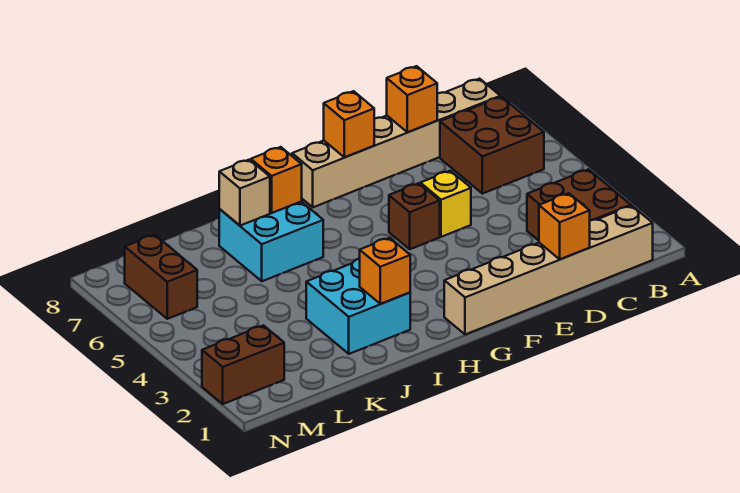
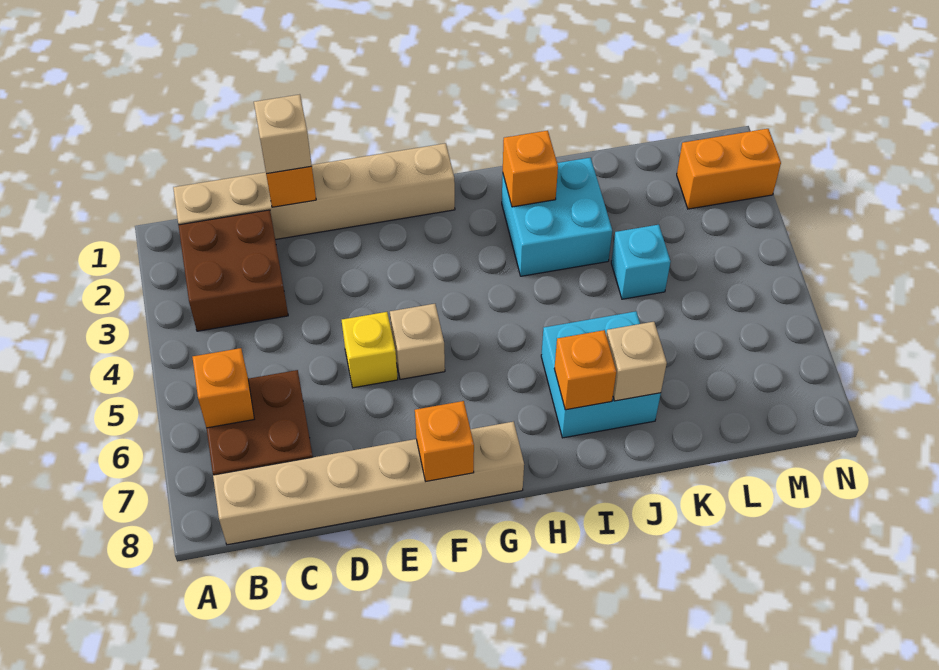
none -> tan 1x1 brick [254,94,312,174]
orange 1x1 brick [387,66,437,132] -> orange 1x1 brick moved to [192,348,254,428]
brown 1x1 brick [389,183,440,249] -> tan 1x1 brick [390,304,445,379]
none -> cyan 1x1 brick [611,225,671,299]
brown 1x2 brick [202,326,284,404] -> orange 1x2 brick [677,129,781,209]
brown 1x2 brick [125,235,197,319] -> none

